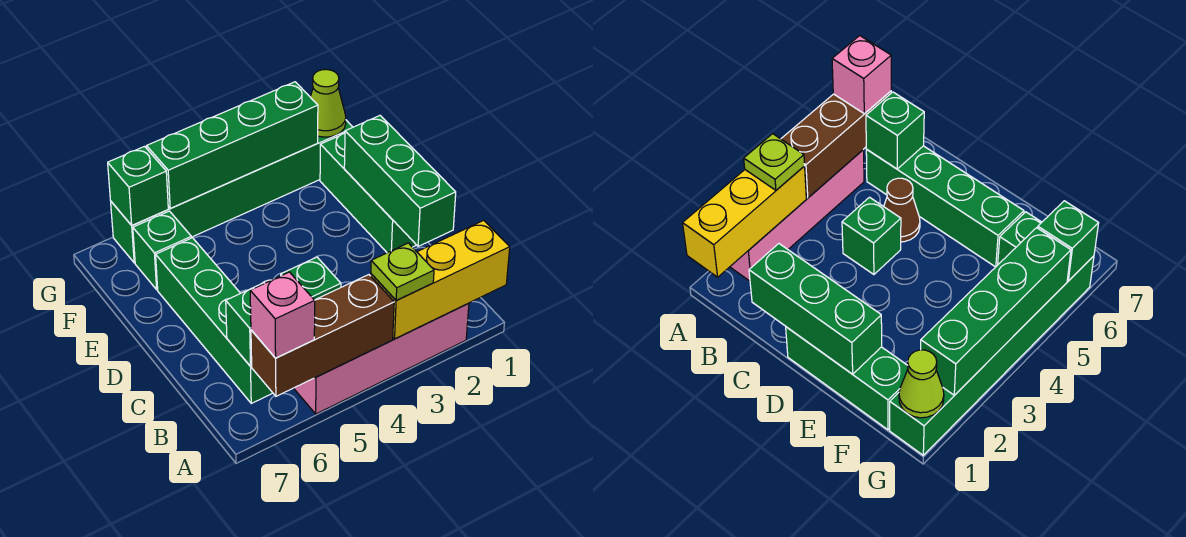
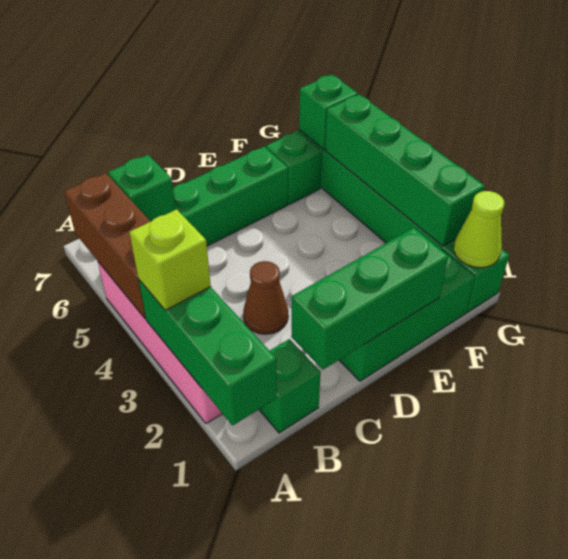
yellow 1x3 brick [371,220,510,339] -> green 1x3 brick [139,280,277,426]
lime 1x1 plate [371,243,434,300] -> lime 1x1 brick [129,209,211,310]
pink 1x1 brick [250,272,315,358] -> none
green 1x1 brick [281,257,341,300] -> green 1x1 brick moved to [259,339,321,433]
brown 1x1 cone [884,178,920,242] -> brown 1x1 cone moved to [243,261,288,334]

